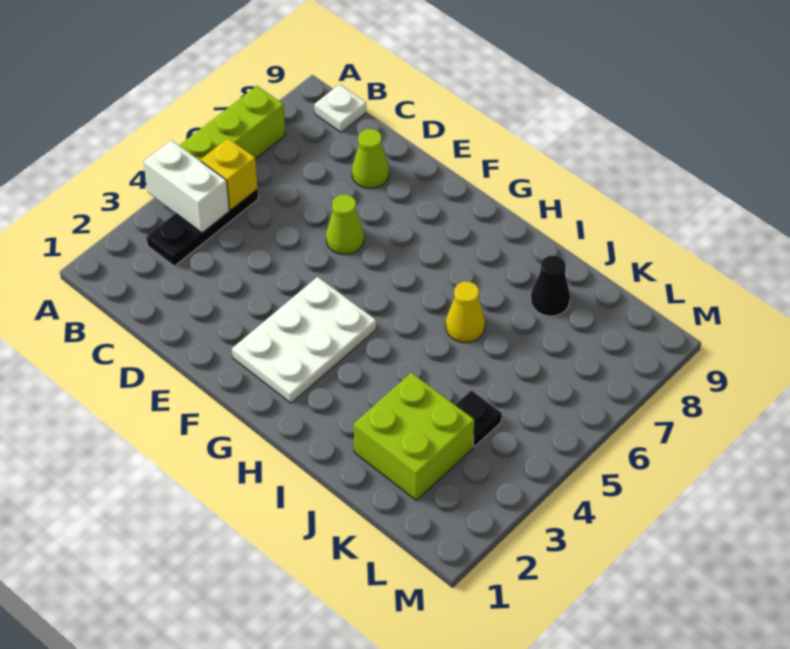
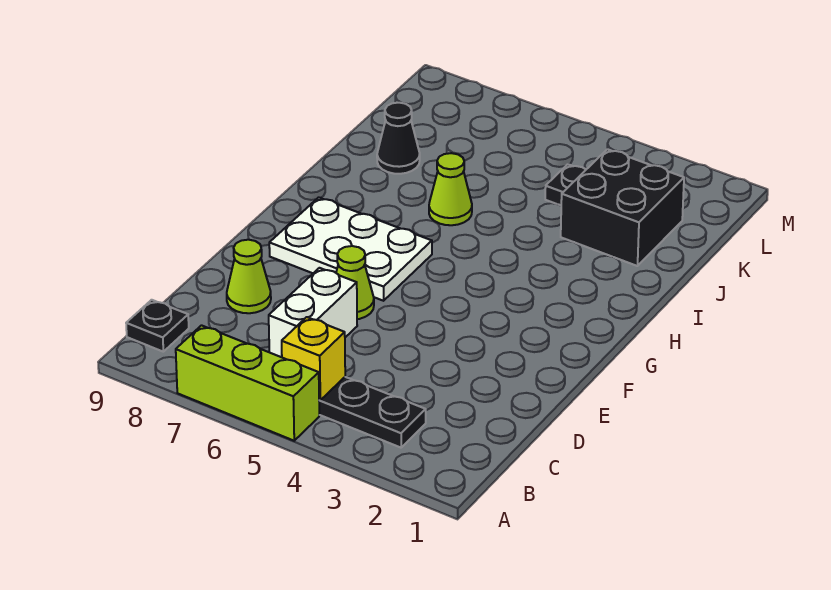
white 1x2 brick [143,140,229,233] -> white 1x2 brick moved to [269,268,357,357]
white 1x1 plate [314,84,366,132] -> black 1x1 plate [126,300,189,352]
white 2x3 plate [232,277,376,403] -> white 2x3 plate moved to [269,197,432,301]
yellow 1x1 cone [446,282,485,342] -> lime 1x1 cone [429,153,472,225]
lime 2x2 brick [354,373,474,501] -> black 2x2 brick [561,149,684,266]

